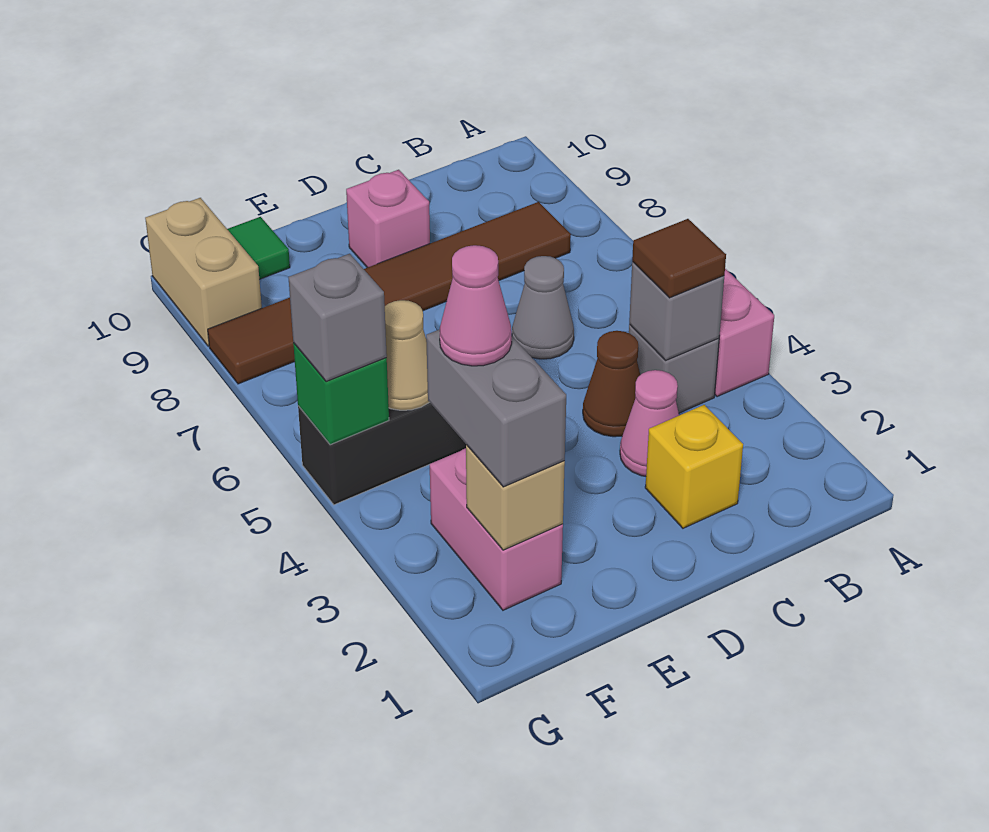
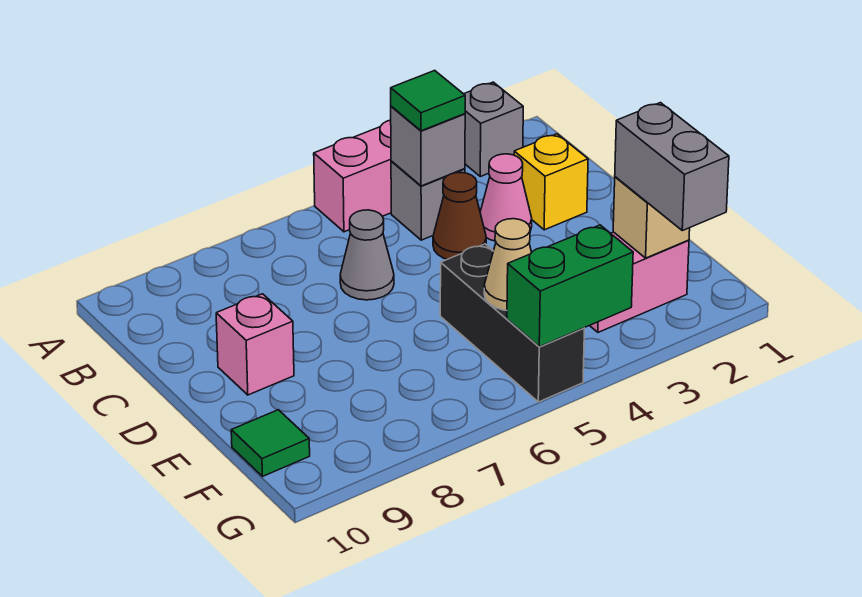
brown 1x1 tile [632,219,726,298] -> green 1x1 tile [391,70,465,131]
brown 1x6 tile [208,202,571,384] -> none
grey 1x2 brick [426,329,566,487] -> grey 1x2 brick turned to [615,103,729,231]
pink 1x1 cone [440,245,512,366] -> none
green 1x1 brick [293,343,389,445] -> green 1x2 brick [507,225,633,347]
grey 1x1 brick [288,254,387,382] -> grey 1x1 brick moved to [464,82,523,177]
tan 1x2 brick [145,198,262,346] -> none

